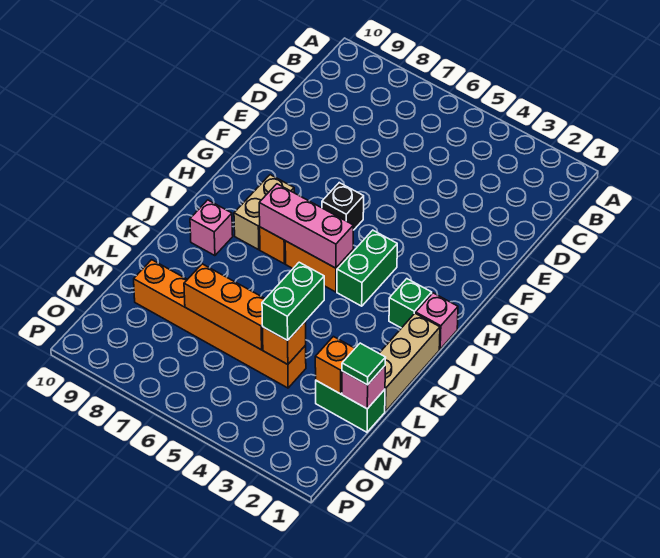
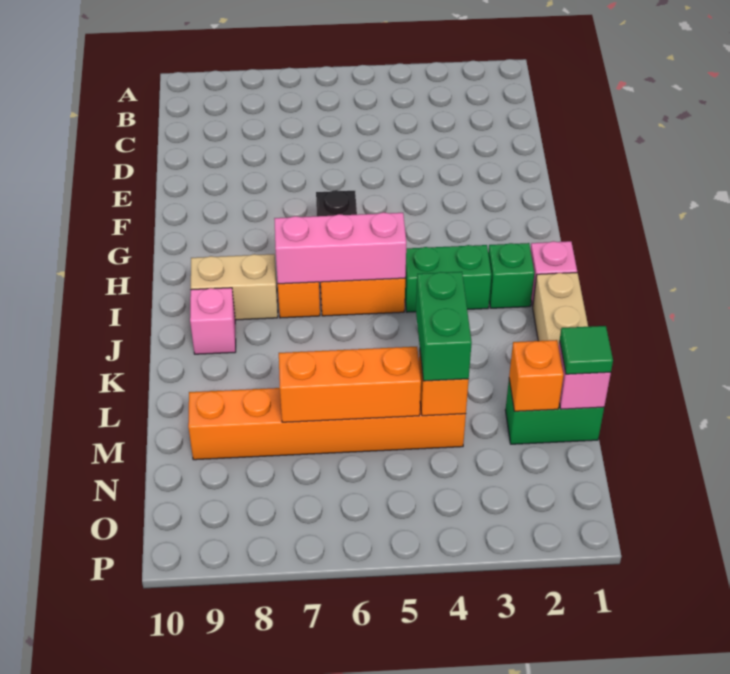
green 1x2 brick [337,230,397,306] -> green 1x2 brick turned to [405,245,491,312]
tan 1x2 brick [234,175,294,250] -> tan 1x2 brick turned to [191,254,278,320]

